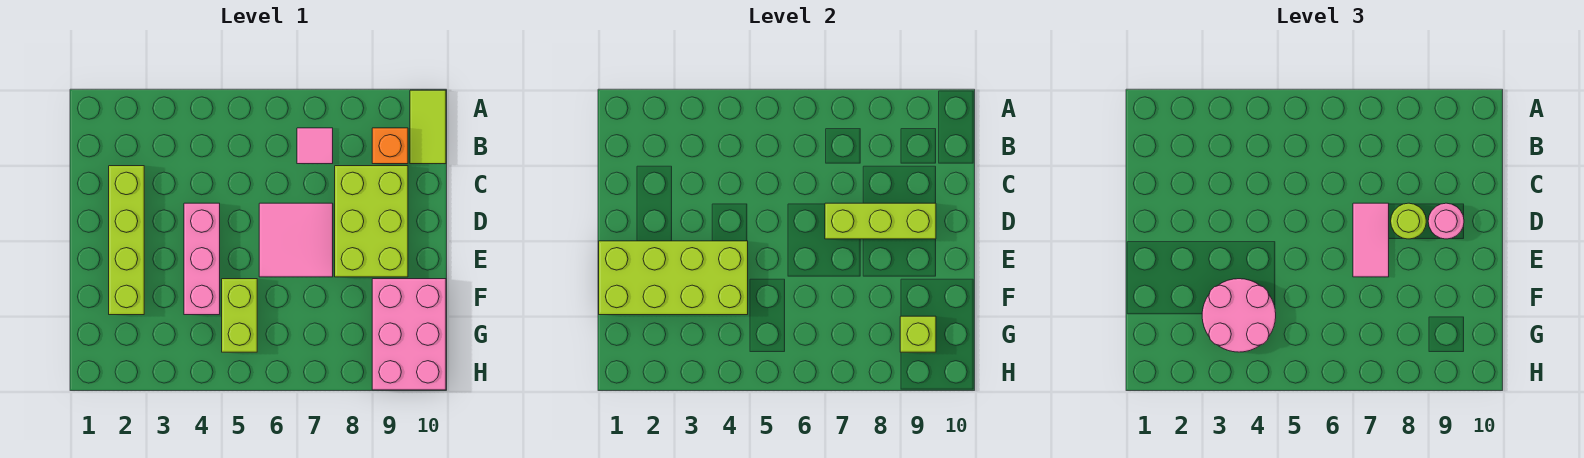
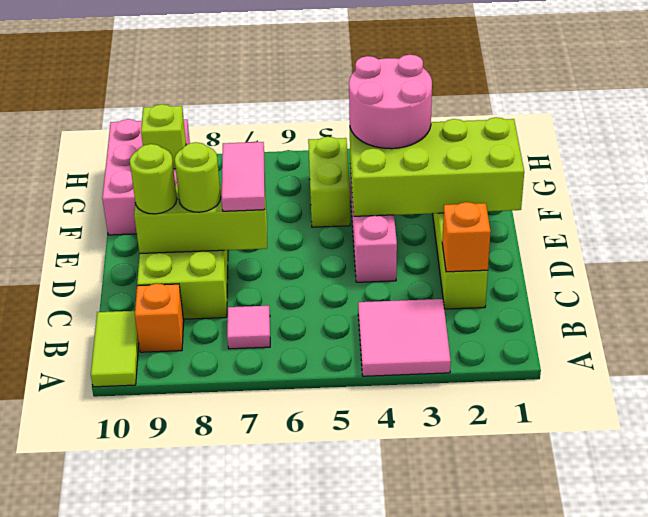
none -> orange 1x1 brick [442,202,491,272]
pink 2x2 tile [259,203,333,277] -> pink 2x2 tile moved to [358,299,451,376]
pink 1x1 round brick [1428,203,1464,239] -> lime 1x1 round brick [130,144,177,214]

